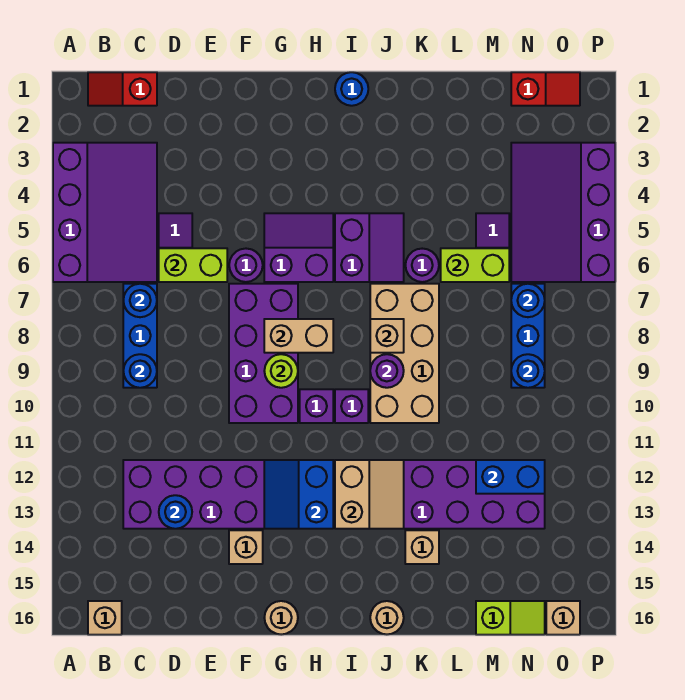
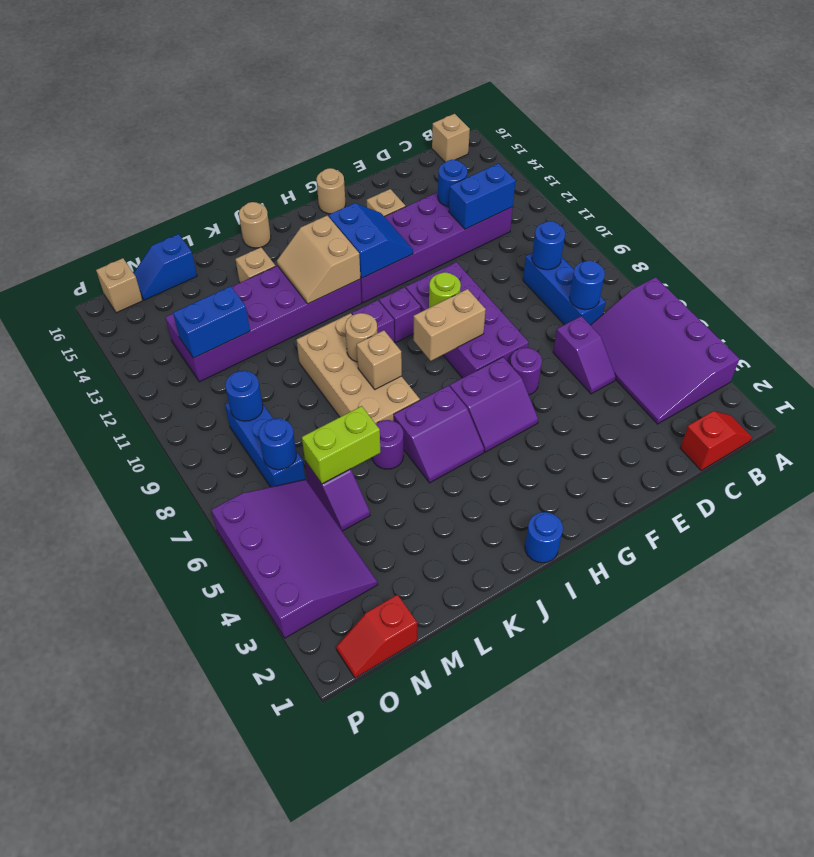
none -> blue 1x2 brick [449,163,516,229]
lime 1x2 brick [159,248,227,282] -> none
purple 2x2 slope [335,213,404,282] -> purple 2x2 slope turned to [394,386,484,483]
purple 1x1 round brick [370,354,404,388] -> tan 1x1 round brick [345,313,377,362]
lime 1x2 slope [476,601,545,635] -> blue 1x2 slope [134,234,197,300]

